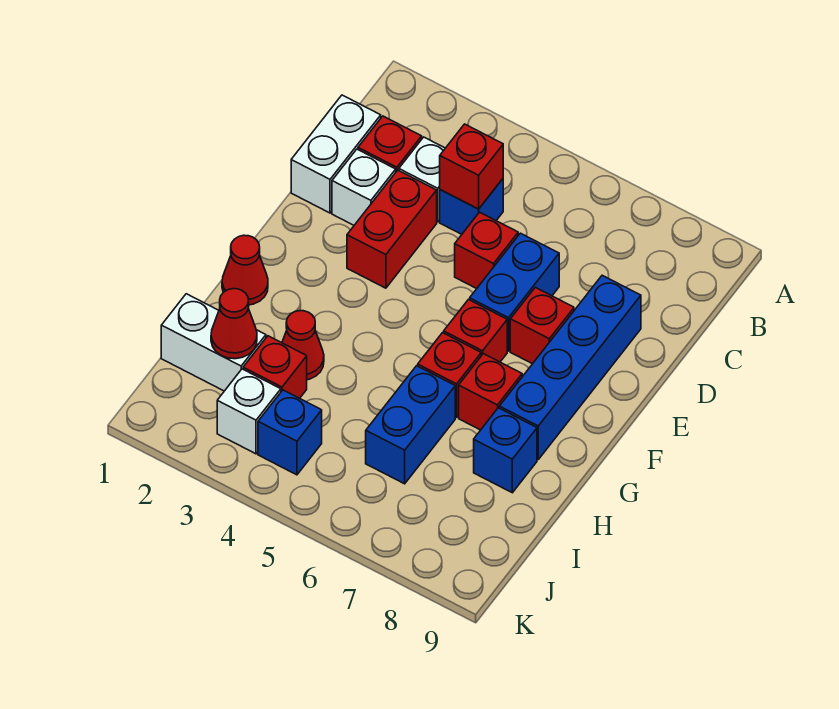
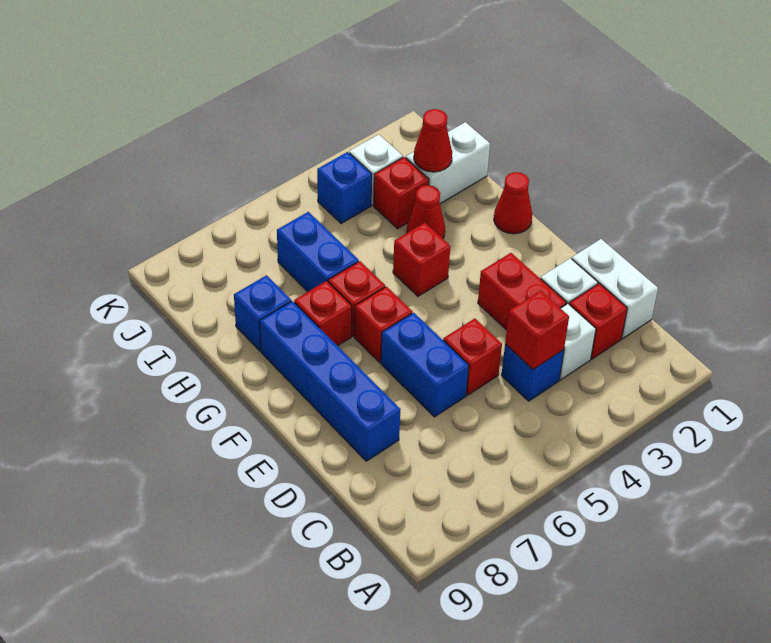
red 1x1 brick [510,287,574,364] -> red 1x1 brick moved to [393,223,450,296]

